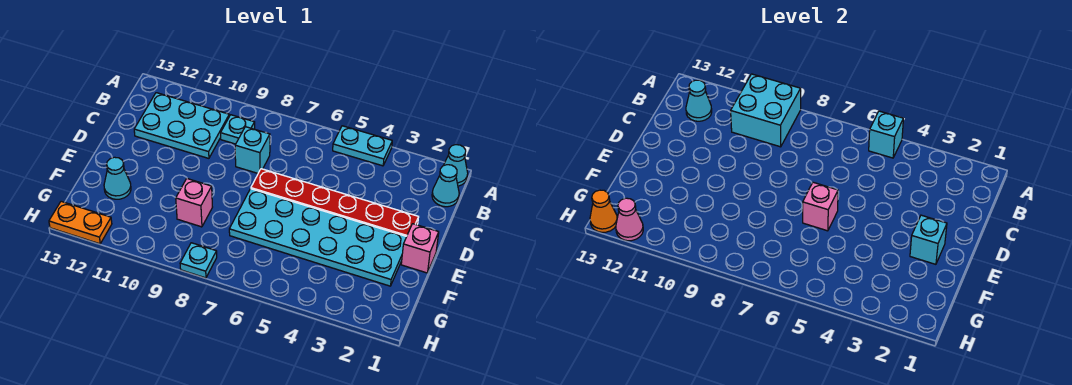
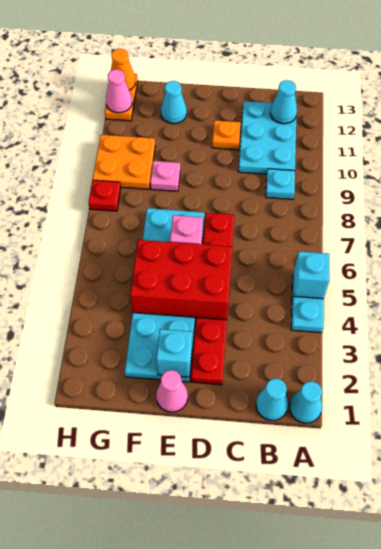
cyan 2x2 brick [731,74,801,147] -> none
cyan 1x1 brick [235,127,270,173] -> none
none -> red 2x3 brick [130,240,232,320]
none -> orange 1x1 plate [212,120,241,150]
pink 1x1 brick [401,224,439,273] -> pink 1x1 cone [156,370,188,412]
pink 1x1 brick [176,179,212,227] -> pink 1x1 plate [150,161,180,191]
none -> orange 2x2 plate [93,135,155,189]
cyan 1x1 plate [180,243,217,278] -> red 1x1 plate [88,180,121,211]

